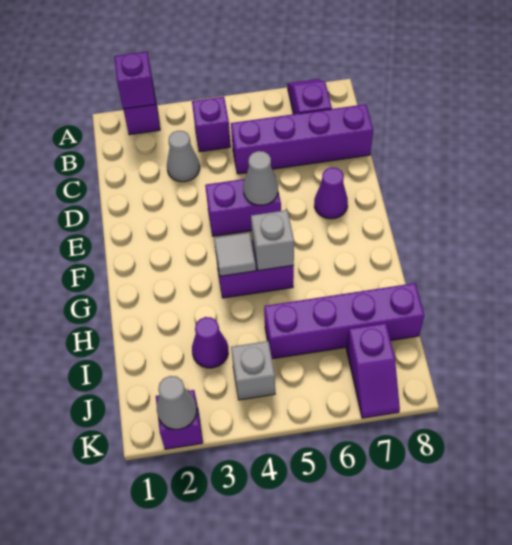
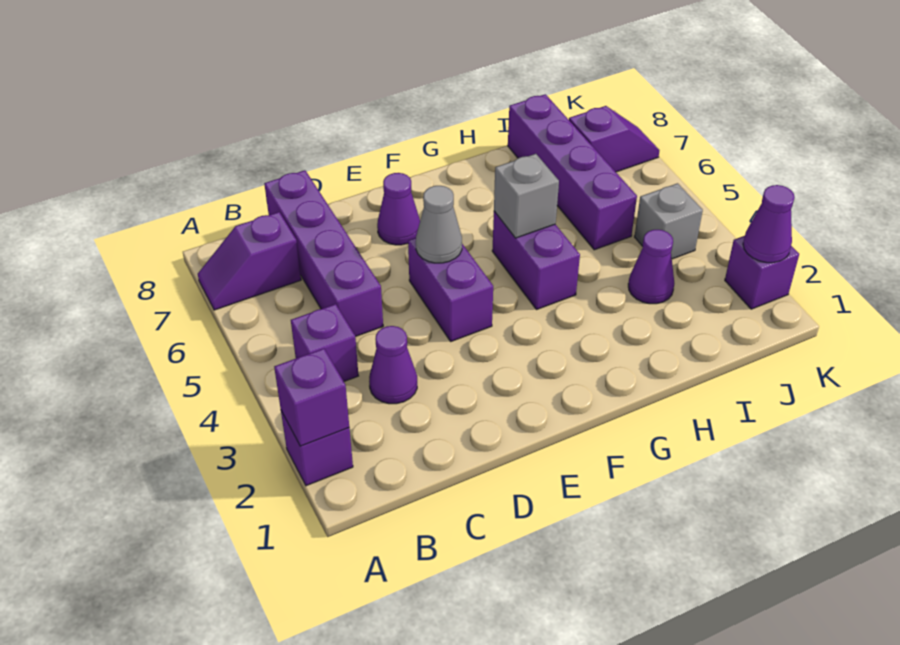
grey 1x1 cone [167,131,200,182] -> purple 1x1 cone [369,326,417,404]
grey 1x1 tile [214,232,256,276] -> none
grey 1x1 cone [157,376,197,429] -> purple 1x1 cone [743,185,795,263]

